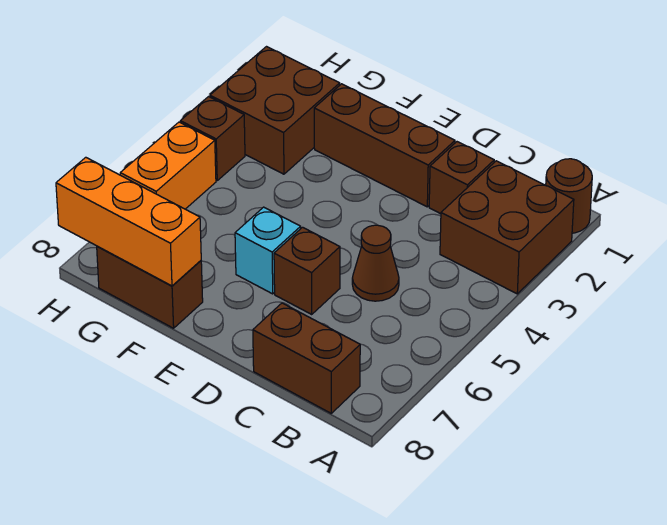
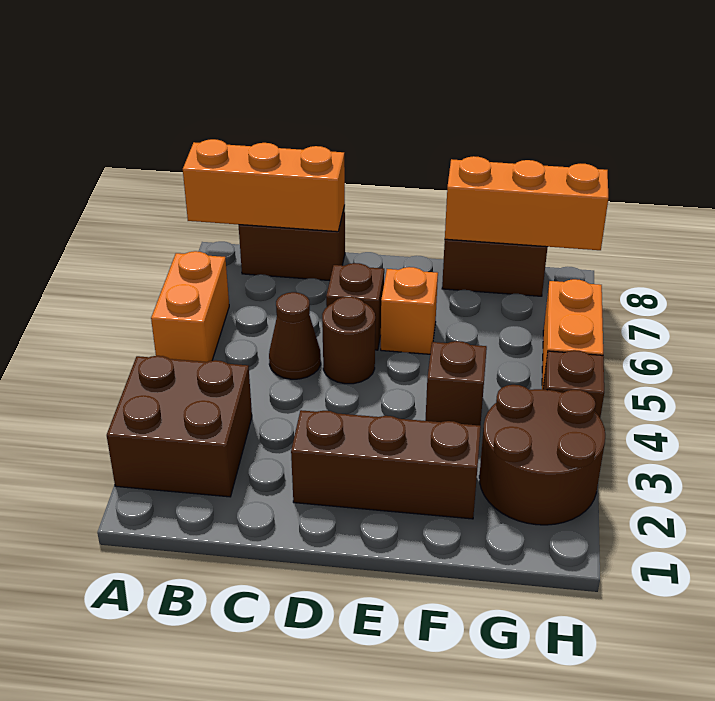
brown 1x1 round brick [546,159,592,233] -> brown 1x1 round brick moved to [322,297,375,384]
none -> orange 1x2 brick [151,251,229,362]
none -> orange 1x3 brick [183,139,345,232]
brown 1x1 brick [429,142,494,214] -> brown 1x1 brick moved to [425,341,487,425]
cyan 1x1 brick [235,207,301,294] -> orange 1x1 brick [381,267,438,354]
brown 2x2 brick [210,47,340,174] -> brown 2x2 round brick [479,385,605,525]

